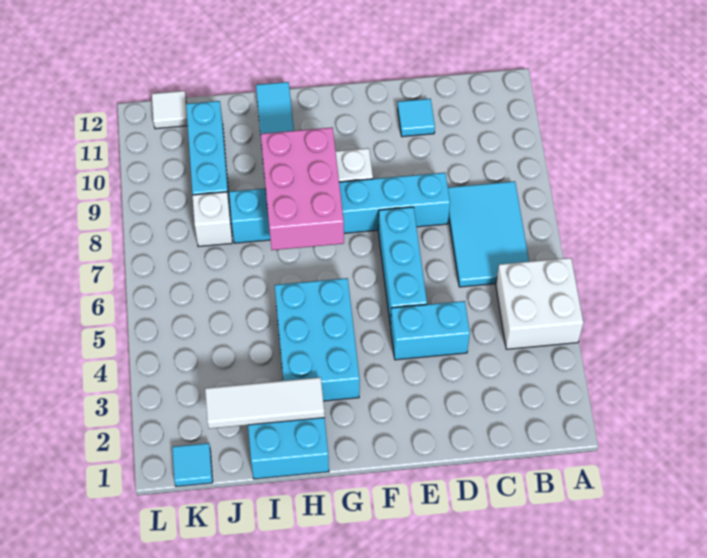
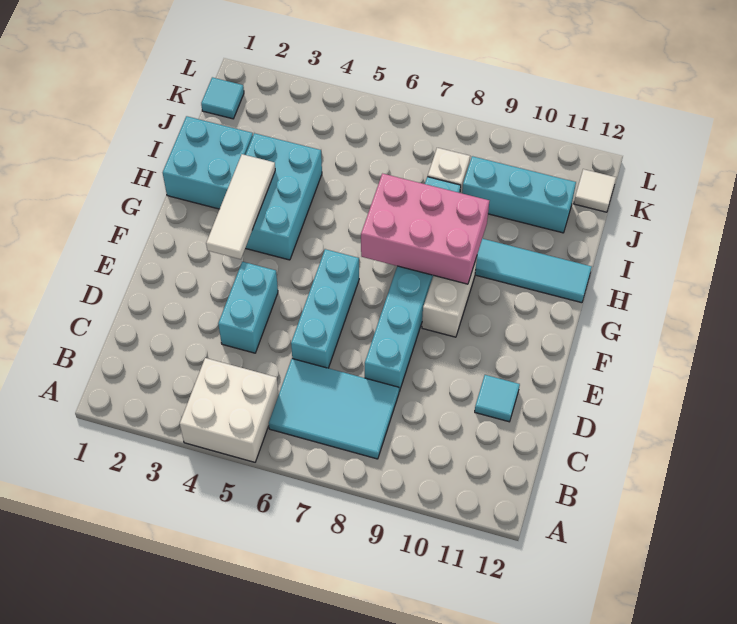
cyan 1x3 brick [378,207,427,326] -> cyan 1x3 brick turned to [291,249,359,368]
cyan 2x3 brick [275,278,360,401] -> cyan 2x3 brick turned to [245,133,322,260]
white 1x3 tile [205,377,325,429] -> white 1x3 tile moved to [206,154,275,259]

